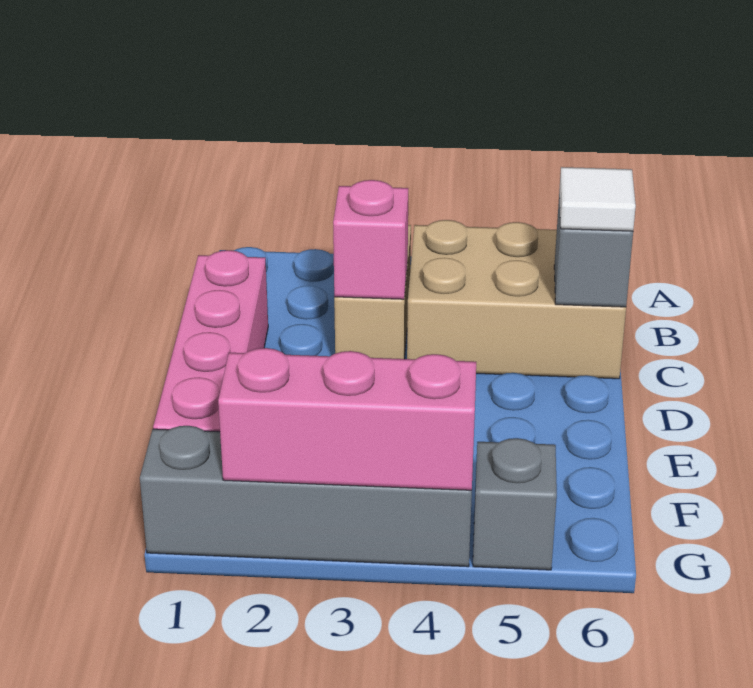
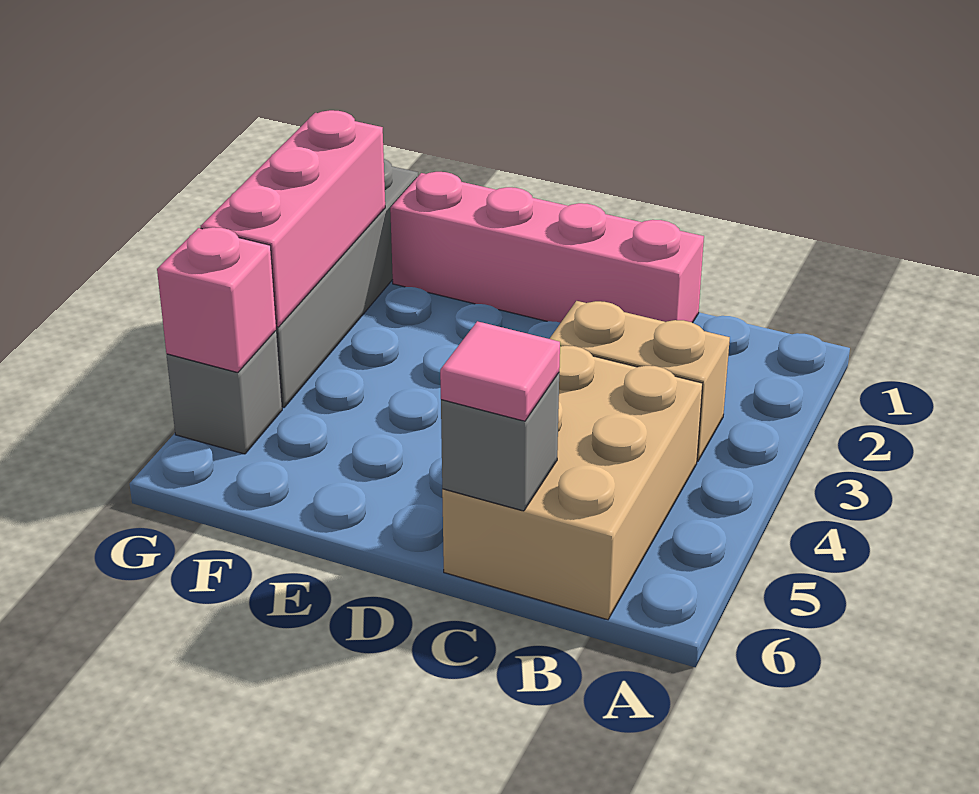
pink 1x1 brick [333,180,408,299] -> pink 1x1 brick moved to [157,227,277,373]
white 1x1 tile [559,167,636,231] -> pink 1x1 tile [440,321,560,421]

